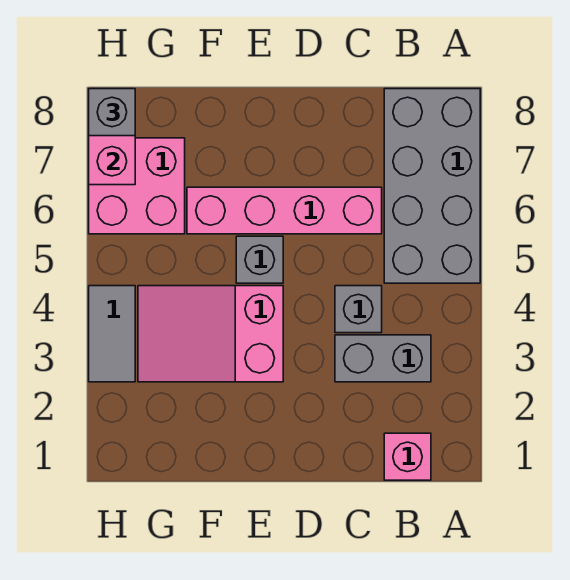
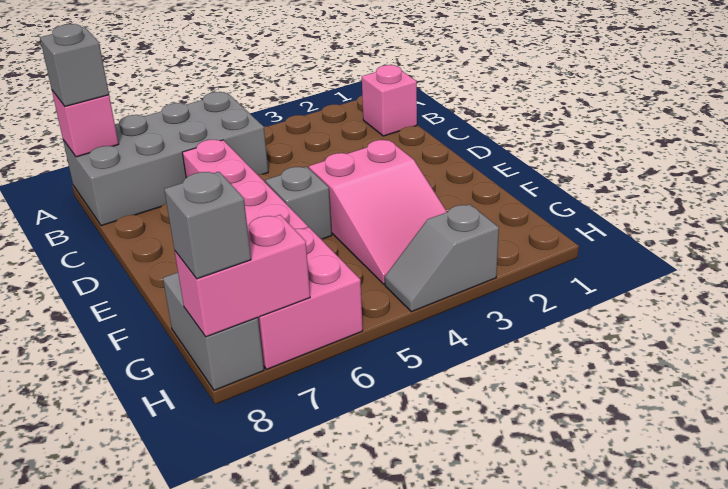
none -> pink 1x1 brick [52,91,118,157]
grey 1x2 brick [335,335,431,382] -> grey 1x2 brick moved to [163,273,264,390]
grey 1x1 brick [335,286,382,333] -> grey 1x1 brick moved to [40,24,109,106]
grey 1x2 tile [89,286,135,382] -> grey 1x2 slope [385,204,499,312]

